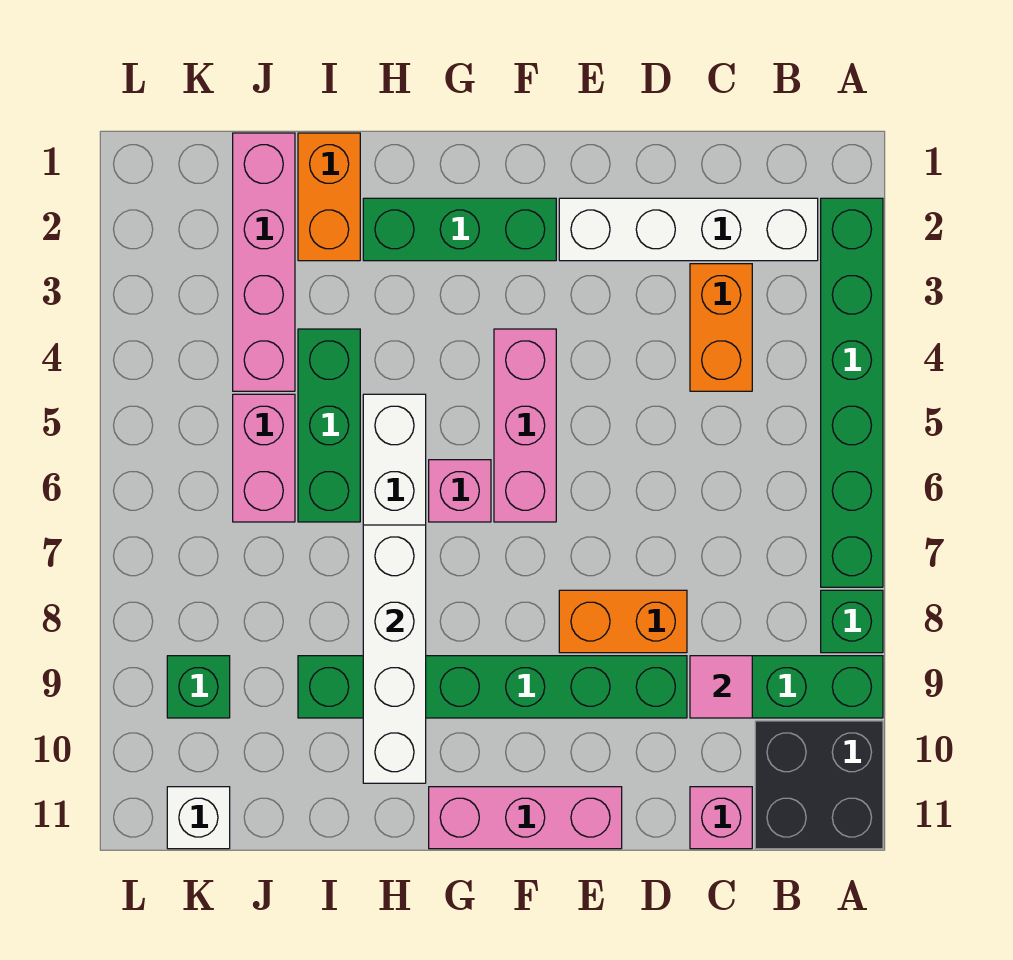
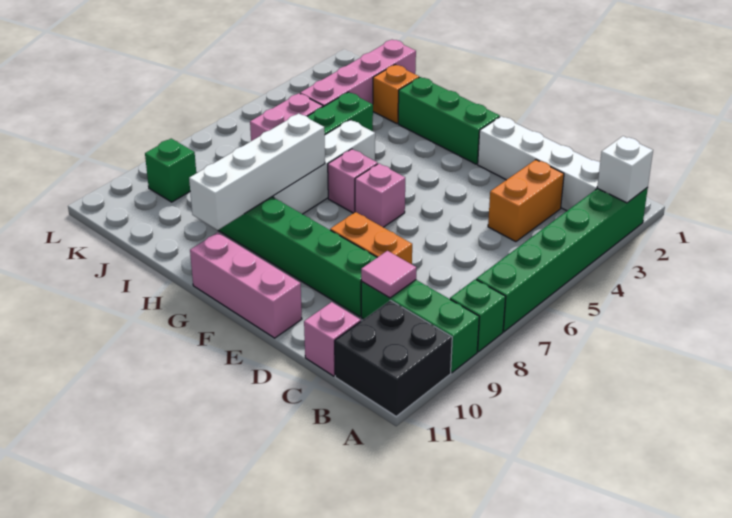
pink 1x3 brick [494,329,556,522] -> pink 1x1 brick [355,164,405,227]
orange 1x2 brick [298,133,360,261] -> orange 1x1 brick [373,65,419,124]
white 1x1 brick [167,787,230,849] -> white 1x1 brick moved to [597,136,653,203]

